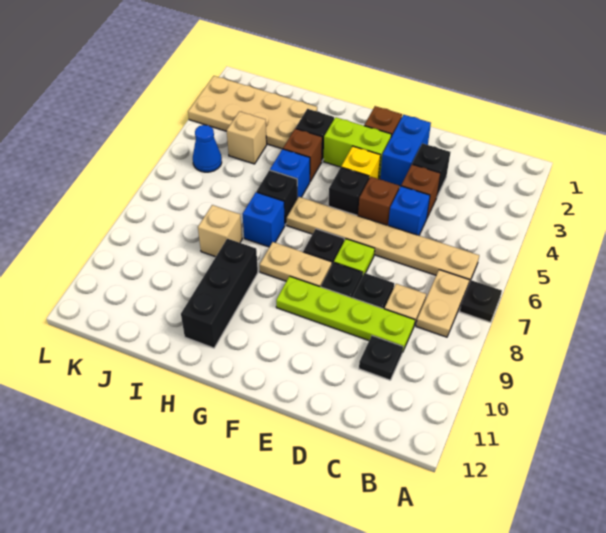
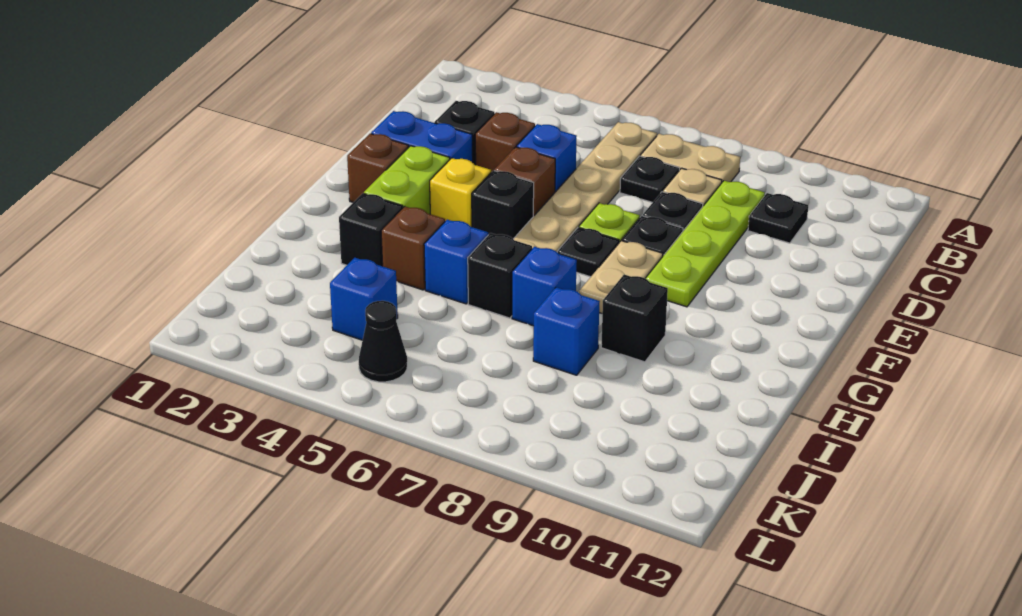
black 1x1 plate [460,280,502,322] -> black 1x1 plate moved to [620,156,679,203]
black 1x3 brick [181,239,258,348] -> black 1x1 brick [601,275,668,362]
tan 2x4 plate [188,76,317,149] -> none
tan 1x1 brick [198,205,242,257] -> blue 1x1 brick [533,287,600,375]
tan 1x1 brick [227,111,267,164] -> blue 1x1 brick [330,258,398,340]
blue 1x1 cone [193,125,222,172] -> black 1x1 cone [359,301,407,382]

